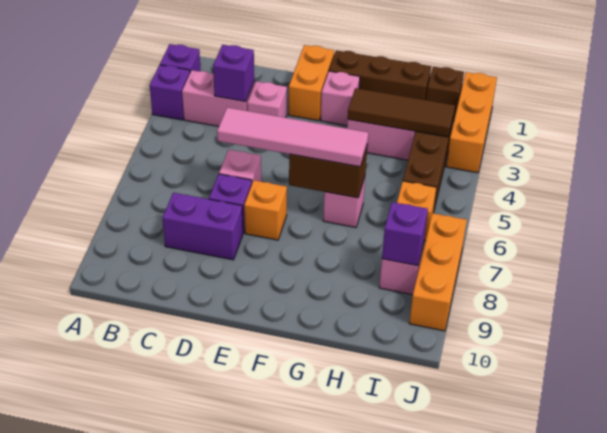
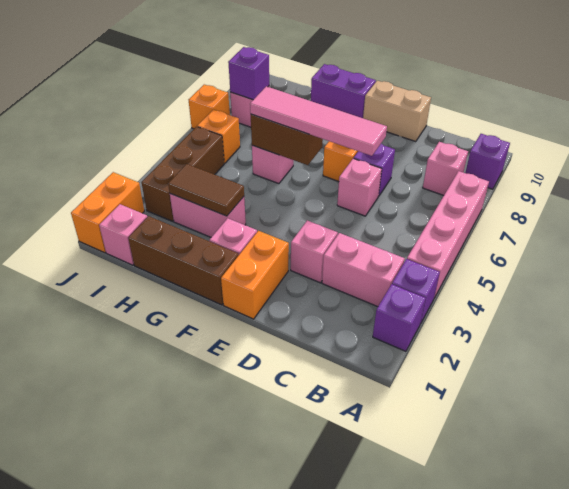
none -> pink 1x4 brick [407,171,489,298]
none -> pink 1x1 brick [423,142,468,195]
purple 1x1 brick [213,45,254,102] -> purple 1x1 brick moved to [465,134,510,189]
purple 1x2 brick [163,193,243,260] -> purple 1x2 brick moved to [311,64,376,118]
none -> tan 1x2 brick [363,81,431,142]
brown 1x3 tile [348,88,455,137] -> brown 1x2 tile [168,164,244,216]
brown 1x1 brick [426,67,464,121] -> pink 1x1 brick [99,204,147,265]
orange 1x3 brick [446,72,497,173] -> orange 1x2 brick [71,172,144,253]
orange 1x3 brick [409,213,467,331] -> orange 1x1 brick [189,85,230,129]

